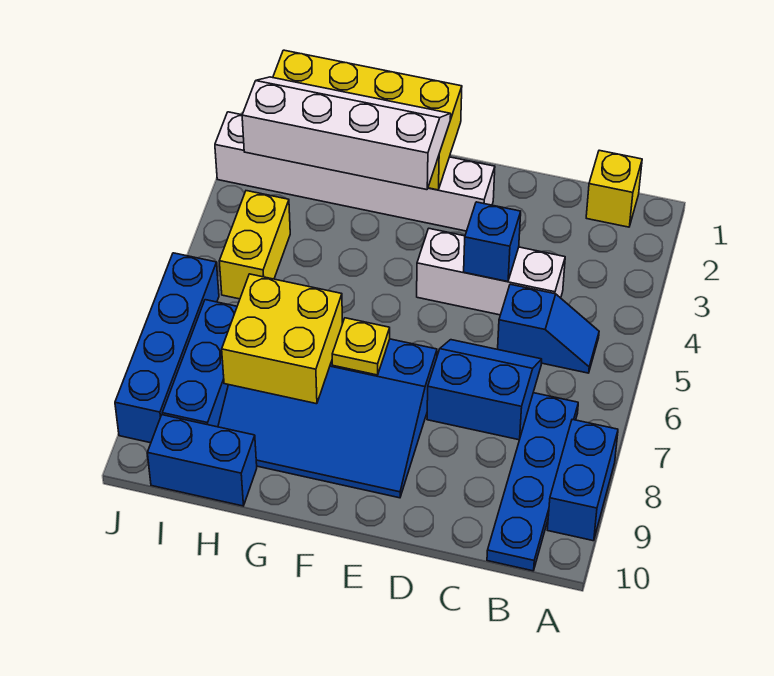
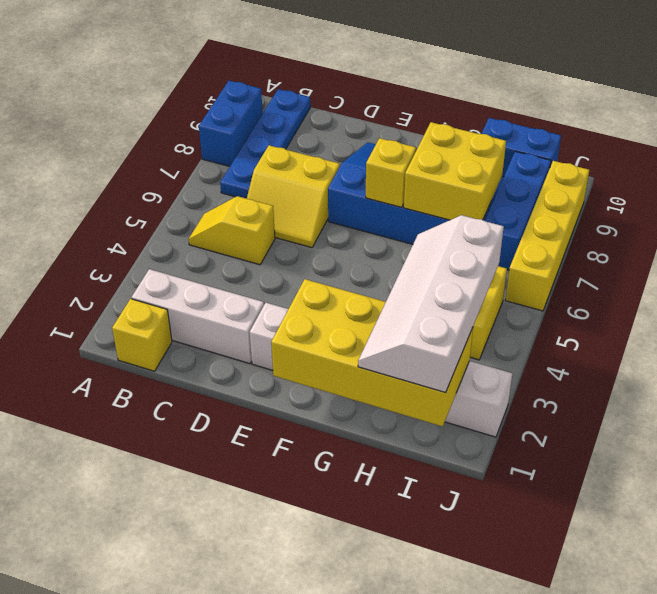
blue 1x2 slope [498,284,599,373] -> yellow 1x2 slope [189,196,275,265]
white 1x3 brick [417,229,565,315] -> white 1x3 brick moved to [131,269,264,364]
blue 2x2 slope [427,340,542,440] -> yellow 2x2 slope [247,145,340,248]
blue 1x1 brick [464,202,521,282] -> none
white 2x4 slope [242,77,451,190] -> white 2x4 slope turned to [358,215,504,393]
yellow 1x1 plate [332,318,390,375] -> yellow 1x1 brick [366,138,416,207]
blue 1x4 brick [115,253,219,443] -> yellow 1x4 brick [505,161,589,311]

